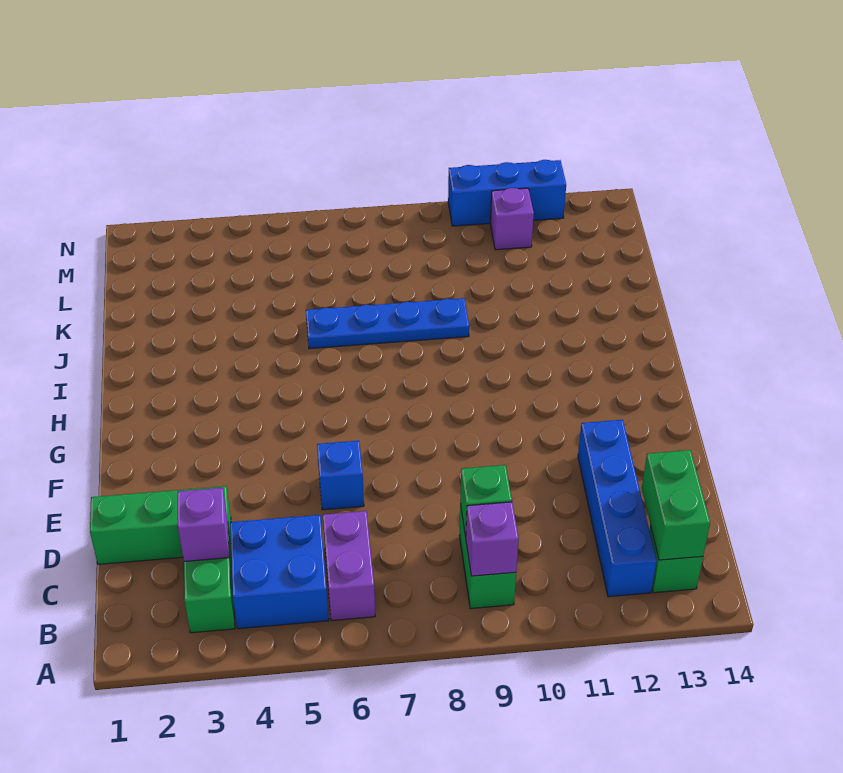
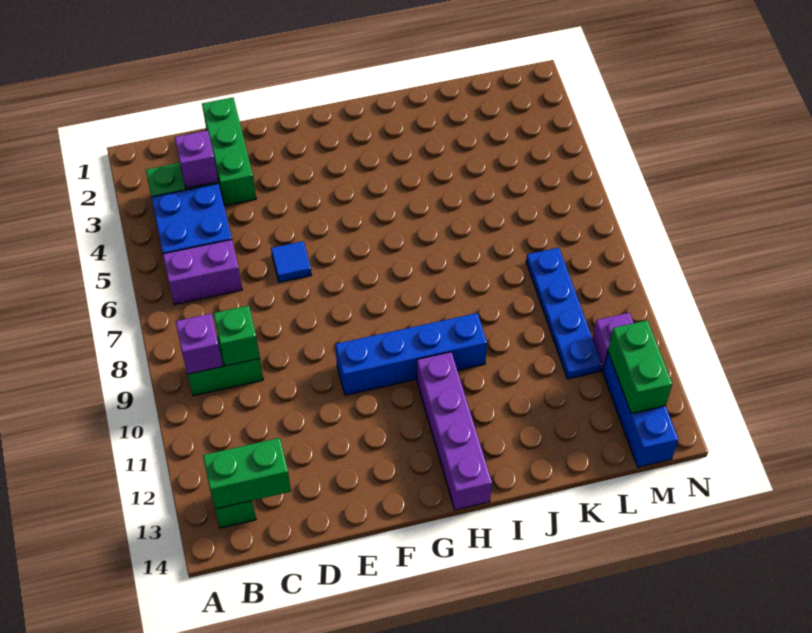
blue 1x4 brick [578,420,657,597] -> blue 1x4 brick moved to [335,313,487,395]
blue 1x1 brick [317,441,364,510] -> blue 1x1 tile [271,241,311,282]
none -> purple 1x4 brick [417,352,492,510]
blue 1x4 plate [306,298,469,349] -> blue 1x4 plate moved to [526,248,602,379]
none -> green 1x2 brick [608,320,672,414]
blue 1x3 brick [448,160,566,226] -> blue 1x3 brick moved to [603,352,678,467]

